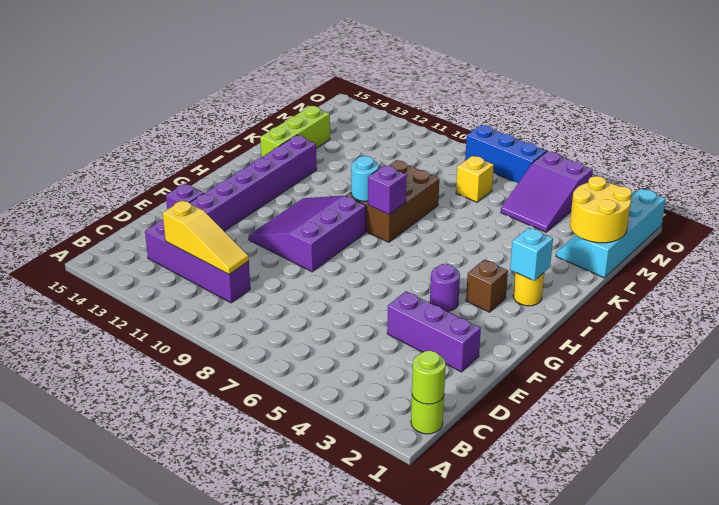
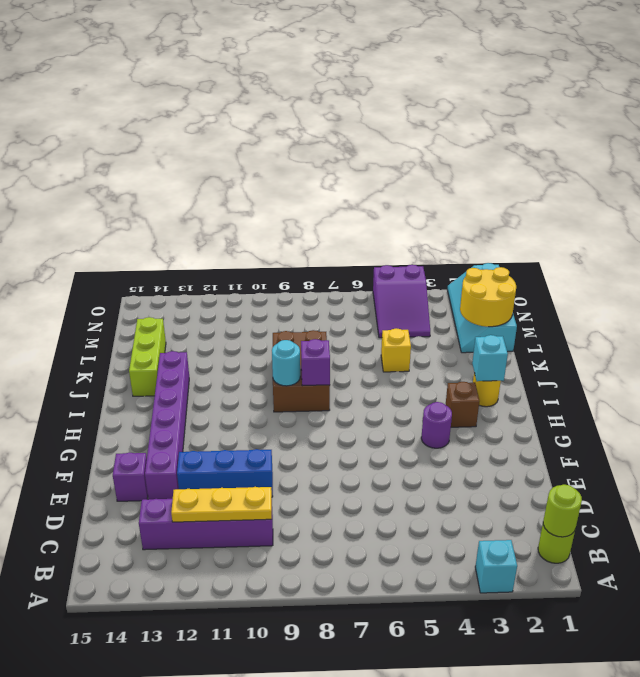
none -> cyan 1x1 brick [475,540,517,593]
yellow 1x3 slope [163,200,249,274] -> yellow 1x3 plate [171,487,272,522]
purple 1x3 brick [387,291,481,372] -> none
purple 3x3 slope [249,196,366,272] -> none
yellow 1x1 brick [456,156,494,202] -> yellow 1x1 brick moved to [381,328,411,372]
blue 1x3 brick [465,125,546,183] -> blue 1x3 brick moved to [177,449,273,497]

